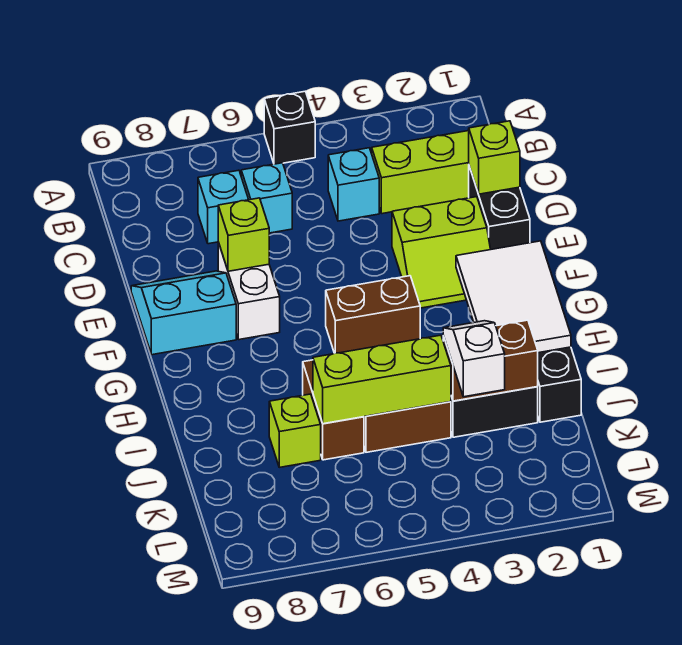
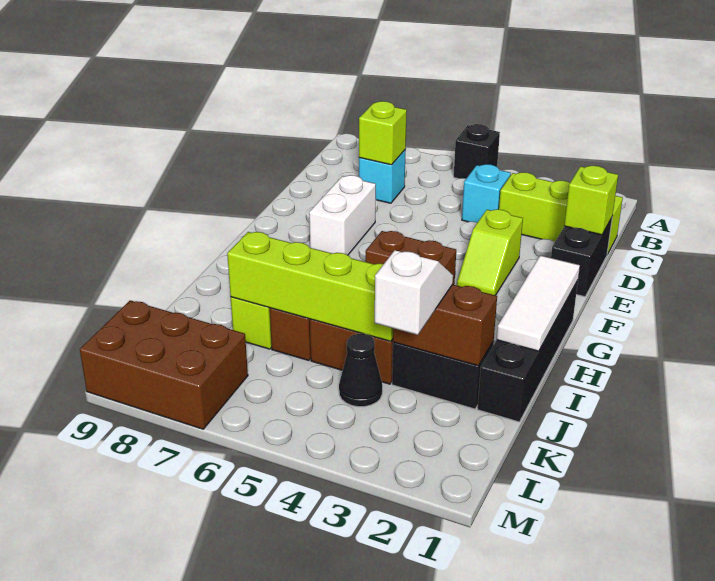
cyan 1x1 brick [241,163,292,233] -> none
lime 2x2 slope [392,197,491,308] -> lime 1x2 slope [457,209,523,295]
lime 1x1 brick [218,198,269,271] -> lime 1x1 brick moved to [359,101,407,165]
cyan 2x2 slope [131,271,236,355] -> none
white 2x3 tile [456,241,571,353] -> white 1x3 tile [497,255,580,351]
lime 1x3 brick [313,335,451,424] -> lime 1x4 brick [227,232,393,341]
none -> black 1x1 cone [339,334,382,407]
none -> brown 2x3 brick [80,300,248,429]

